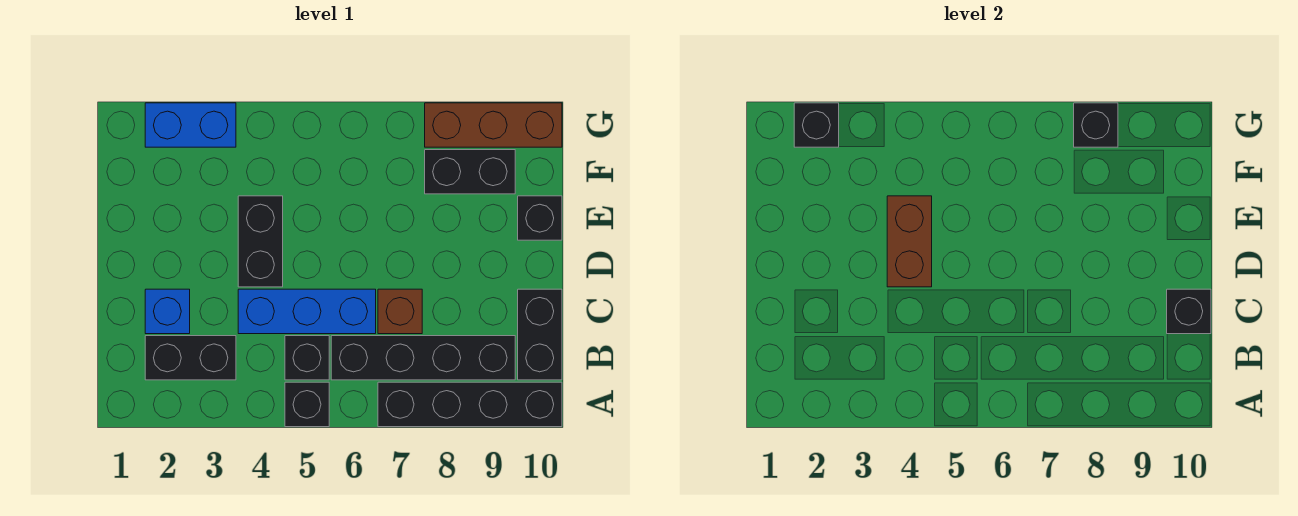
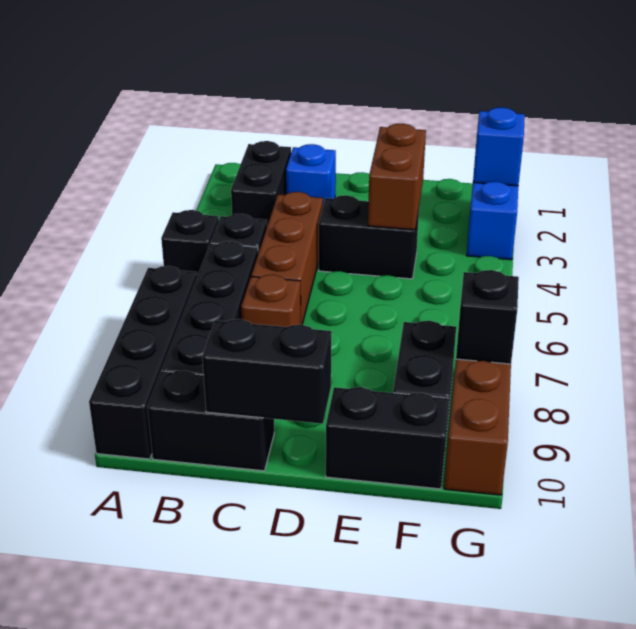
blue 1x3 brick [238,289,376,334] -> brown 1x3 brick [251,192,323,325]
black 1x1 brick [1167,289,1211,334] -> black 1x2 brick [202,319,332,424]
brown 1x2 brick [887,196,932,287] -> brown 1x2 brick turned to [368,124,426,230]
black 1x1 brick [518,196,562,240] -> black 1x2 brick [326,387,449,489]
black 1x1 brick [794,103,839,147] -> blue 1x1 brick [473,107,525,186]

